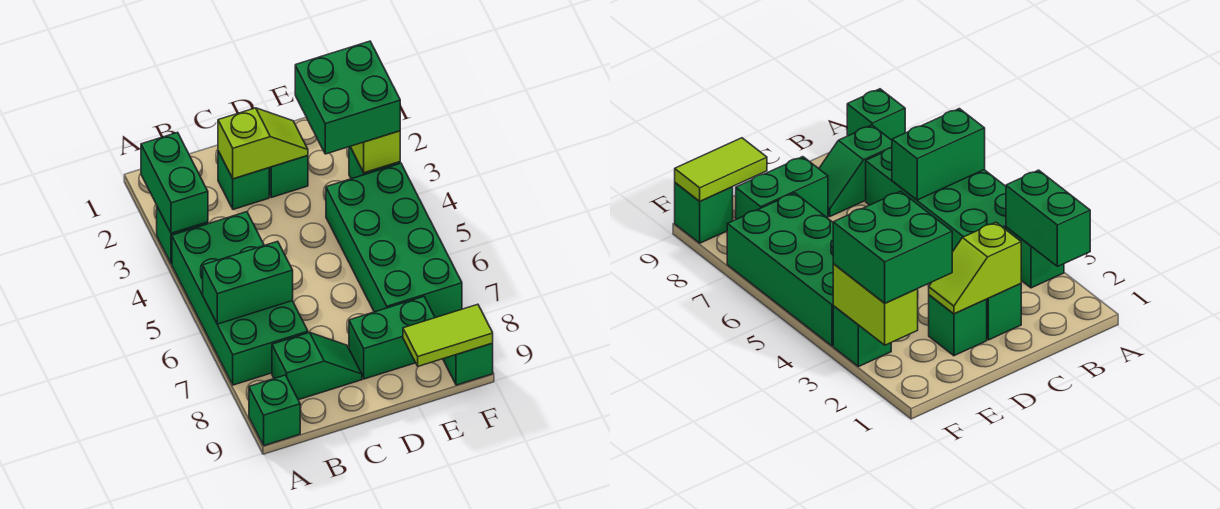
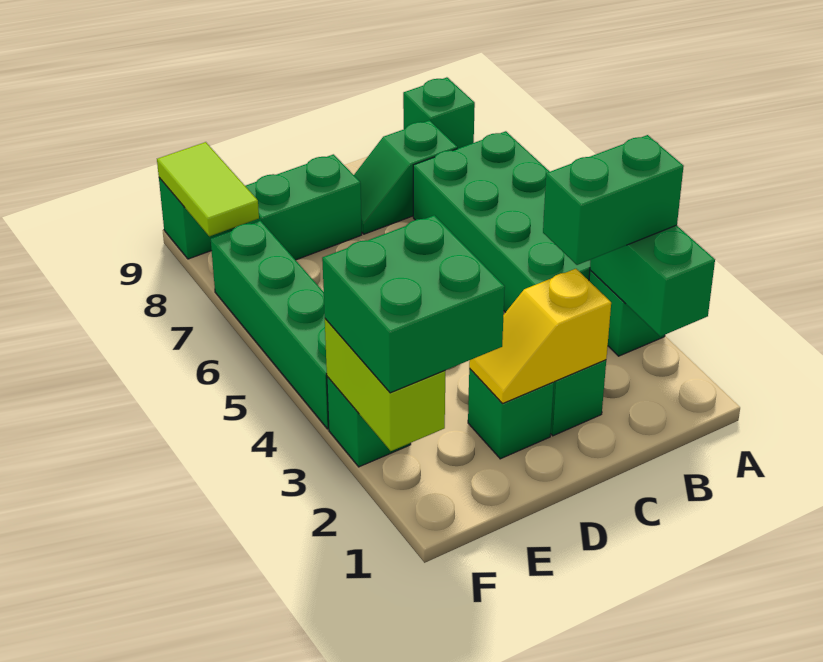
green 1x2 brick [203,241,293,324] -> green 1x2 brick moved to [543,135,684,265]
lime 1x2 slope [218,108,308,179] -> yellow 1x2 slope [469,269,611,403]
green 2x4 brick [326,163,462,318] -> green 1x4 brick [211,221,329,429]
lime 1x2 tile [403,304,493,366] -> lime 1x2 tile turned to [157,142,259,236]

